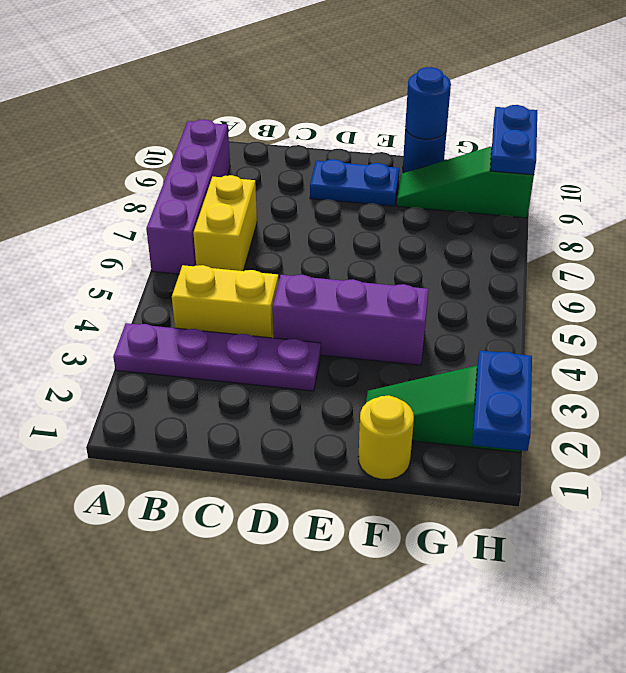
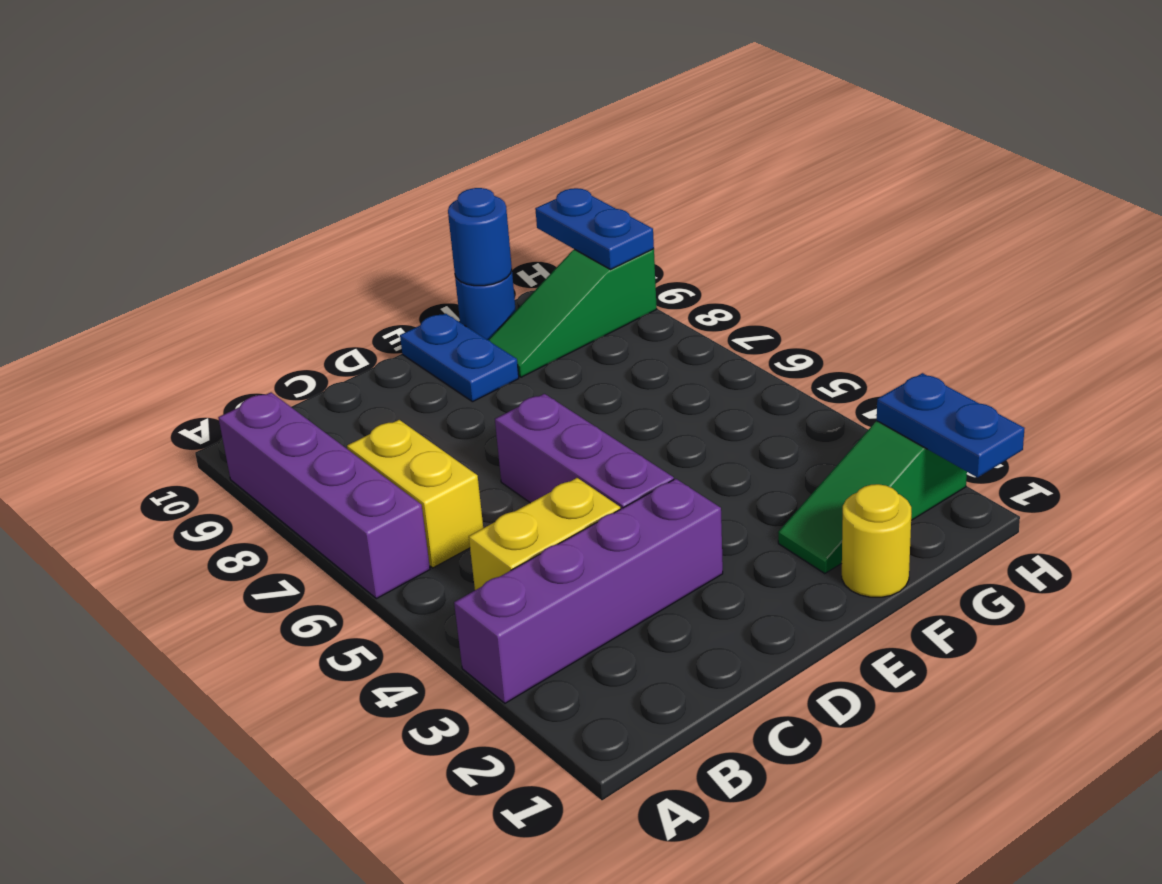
purple 1x4 plate [113,323,321,391] -> purple 1x4 brick [454,479,723,703]
purple 1x3 brick [273,275,429,365] -> purple 1x3 brick turned to [495,394,674,509]
blue 1x2 plate [310,159,399,206] -> blue 1x2 plate turned to [400,314,519,402]

